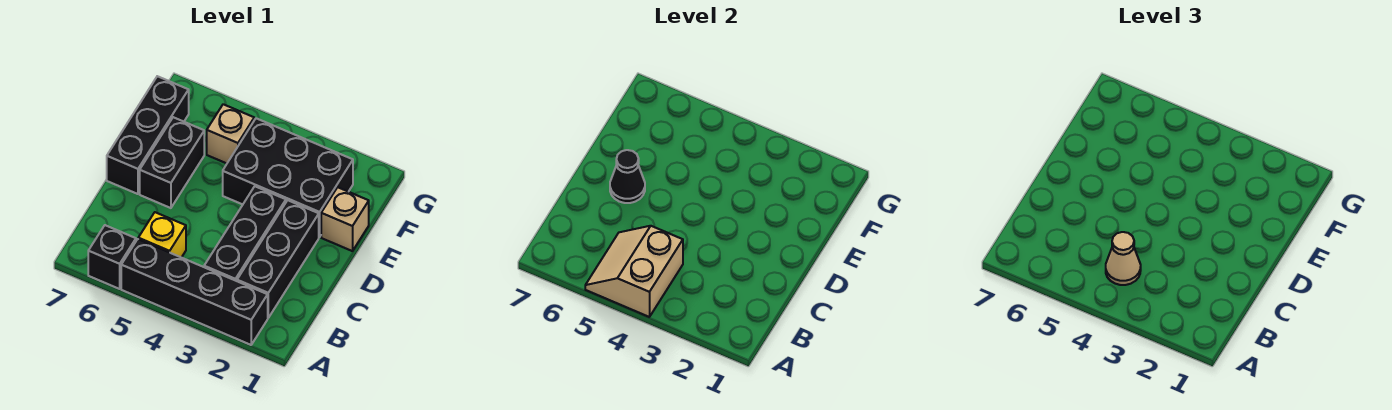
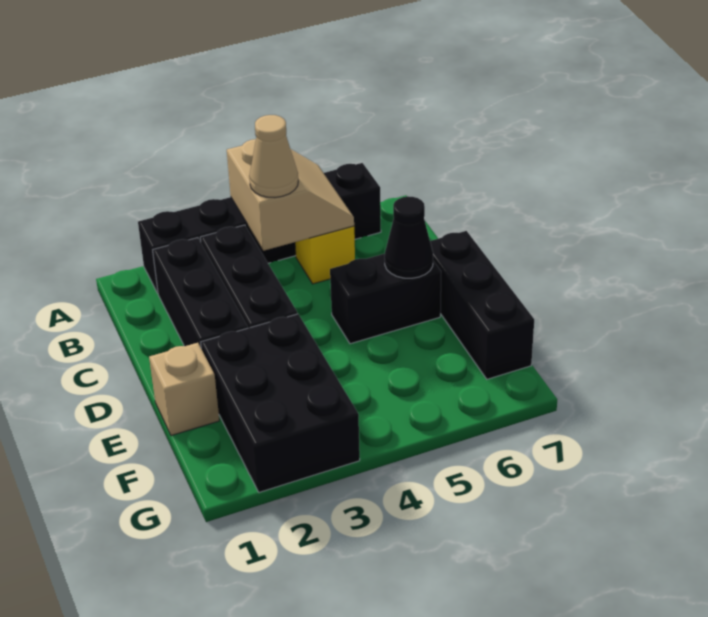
black 1x2 brick [140,117,204,208] -> black 1x2 brick turned to [330,254,441,344]
black 2x3 brick [223,118,353,237] -> black 2x3 brick turned to [201,314,360,492]
tan 1x1 brick [207,104,254,163] -> none

